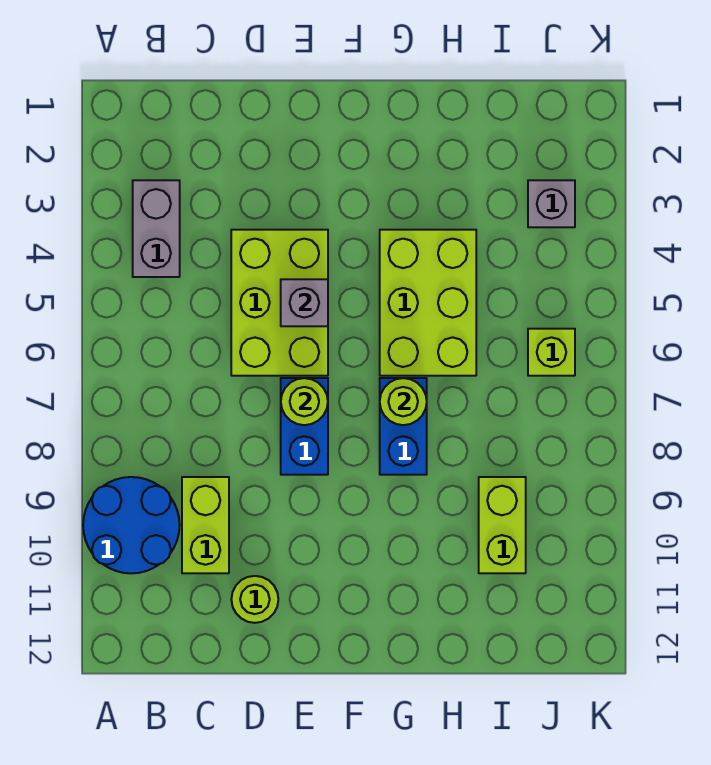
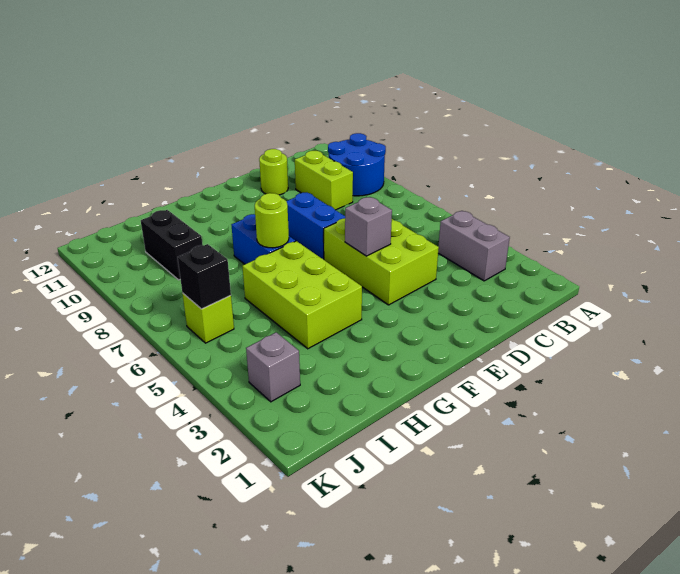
lime 1x1 round brick [281,378,328,425] -> none
lime 1x2 brick [479,477,526,573] -> black 1x2 brick [141,210,203,280]
none -> black 1x1 brick [178,244,231,309]

